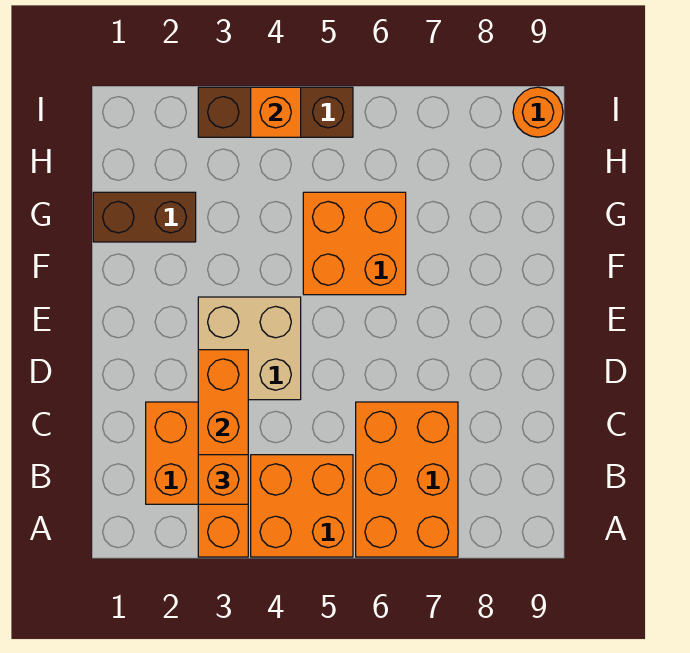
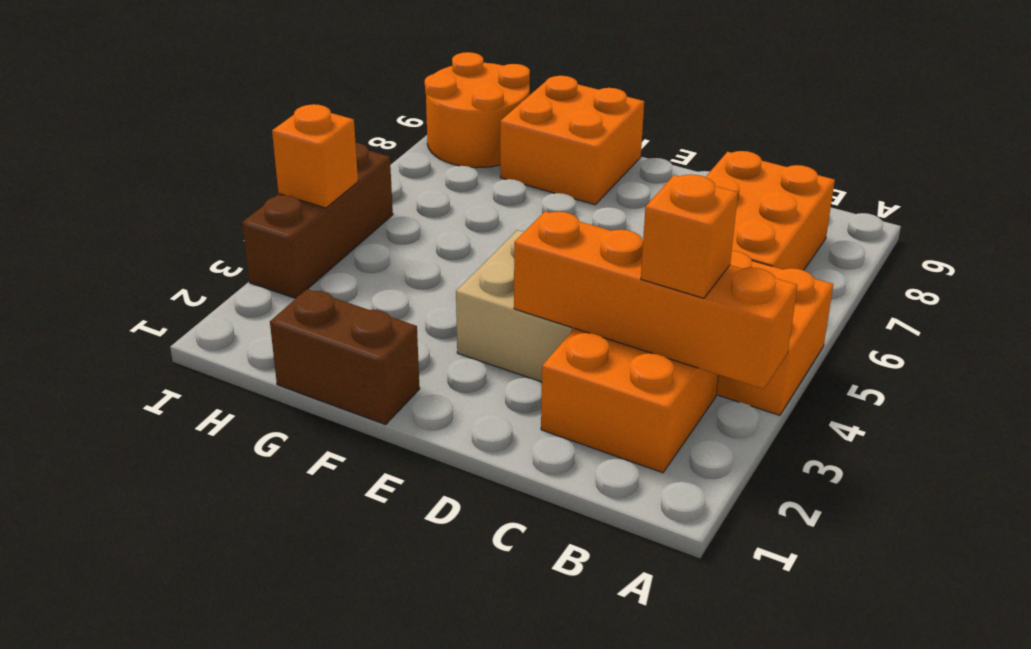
orange 2x3 brick [356,402,458,557] -> orange 2x3 brick turned to [706,151,835,270]
orange 2x2 brick [303,192,406,295] -> orange 2x2 brick moved to [500,76,644,205]
brown 1x2 brick [93,192,196,242] -> brown 1x2 brick turned to [270,289,420,425]
orange 1x1 round brick [513,87,563,137] -> orange 2x2 round brick [425,52,530,168]

